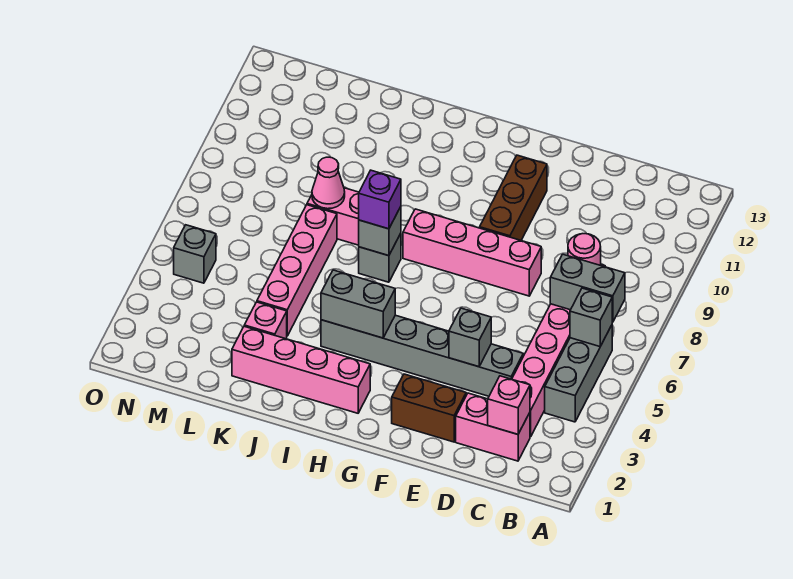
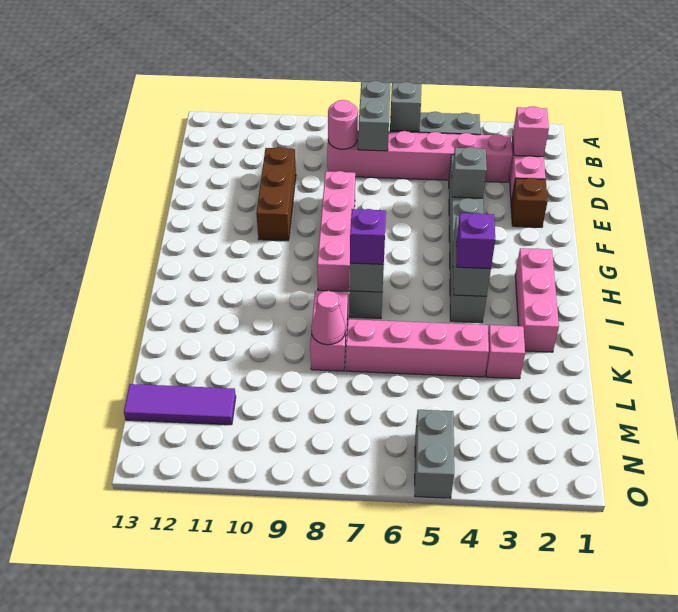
brown 1x2 brick [392,374,466,442] -> brown 1x1 brick [511,178,548,227]
brown 1x3 brick [480,155,547,240] -> brown 1x3 brick turned to [256,147,296,241]
pink 1x4 brick [232,326,370,413] -> pink 1x3 brick [515,248,559,352]
none -> purple 1x1 brick [456,213,495,269]
none -> purple 1x3 tile [124,384,236,425]
grey 1x1 brick [174,225,216,283] -> grey 1x2 brick [415,410,454,498]

